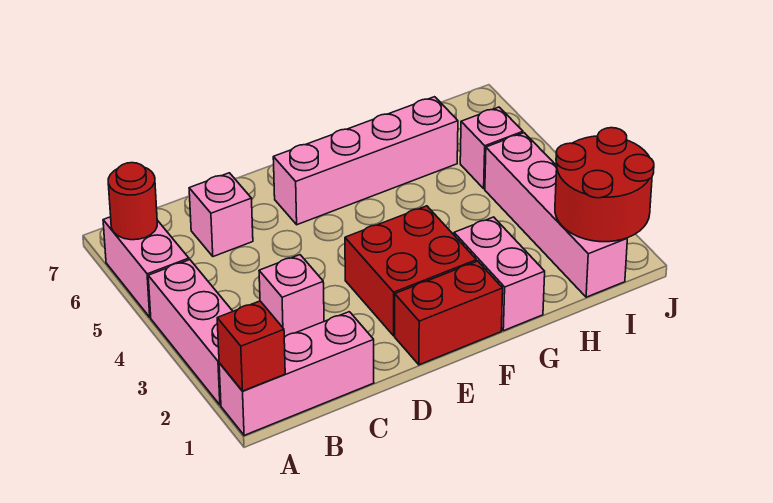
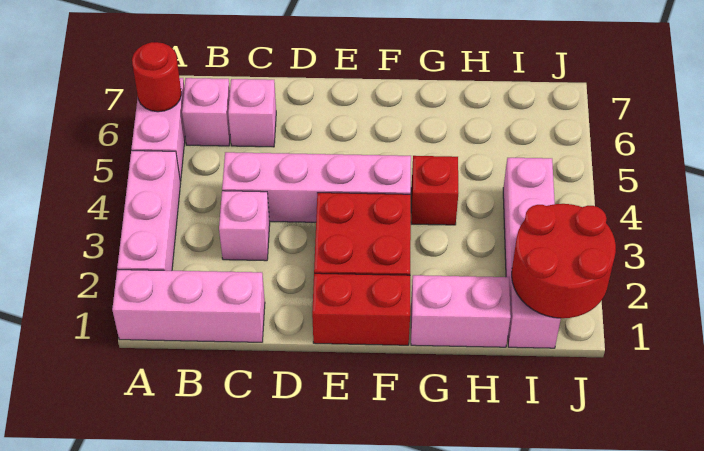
red 1x1 brick [217,301,285,391] -> red 1x1 brick moved to [411,156,458,225]
pink 1x4 brick [273,97,458,225] -> pink 1x4 brick moved to [222,152,411,222]
pink 1x2 brick [454,217,545,331] -> pink 1x2 brick turned to [411,275,511,347]
pink 1x1 brick [460,107,523,189] -> pink 1x1 brick moved to [182,78,230,146]

